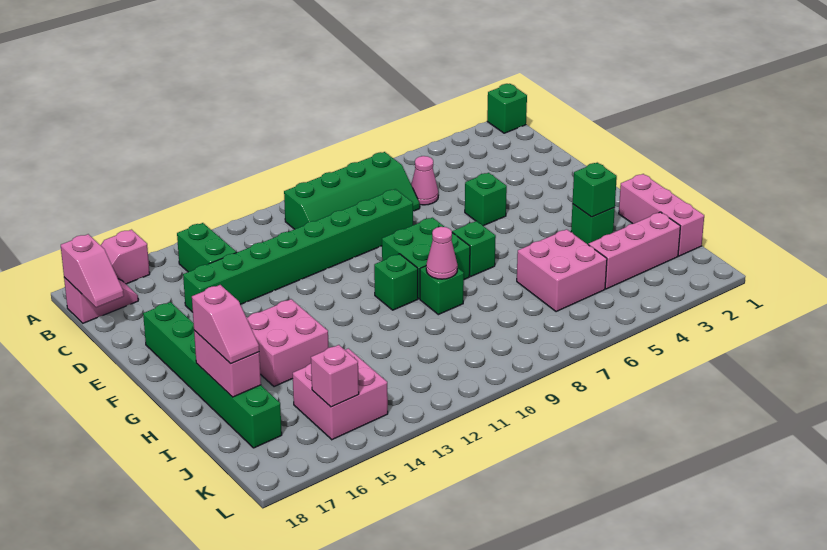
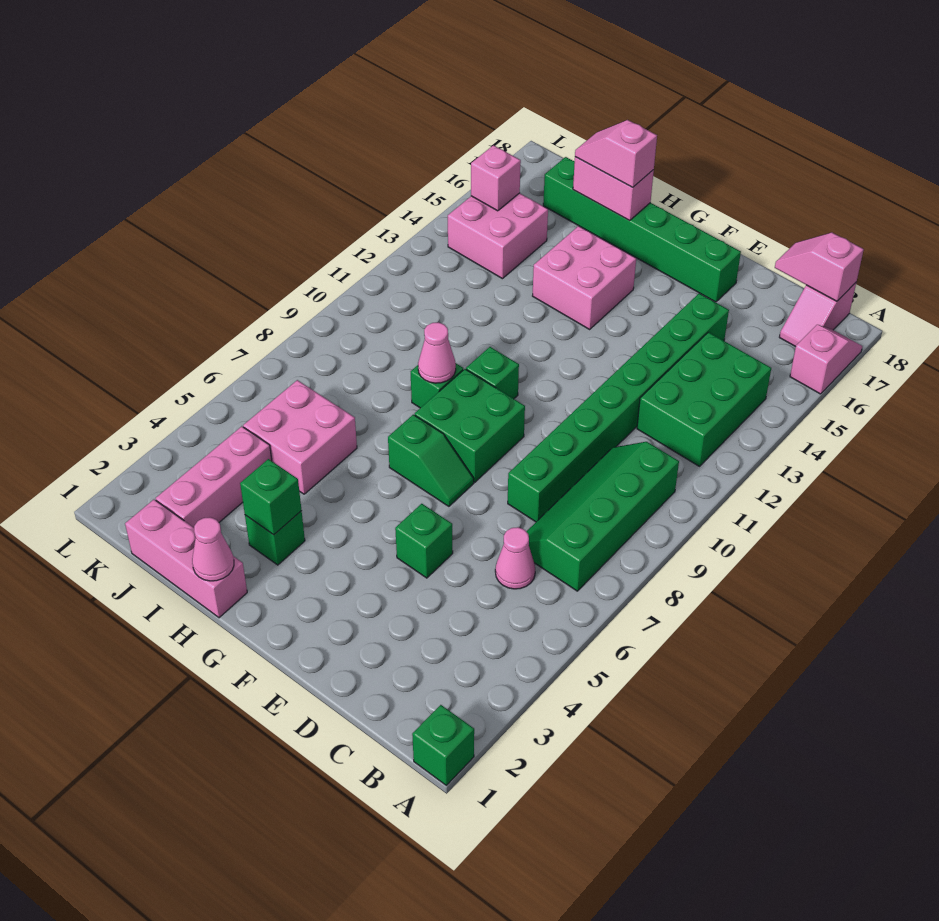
green 1x2 brick [177,223,237,272] -> green 2x3 brick [637,332,771,466]
none -> pink 1x1 cone [192,517,234,581]

